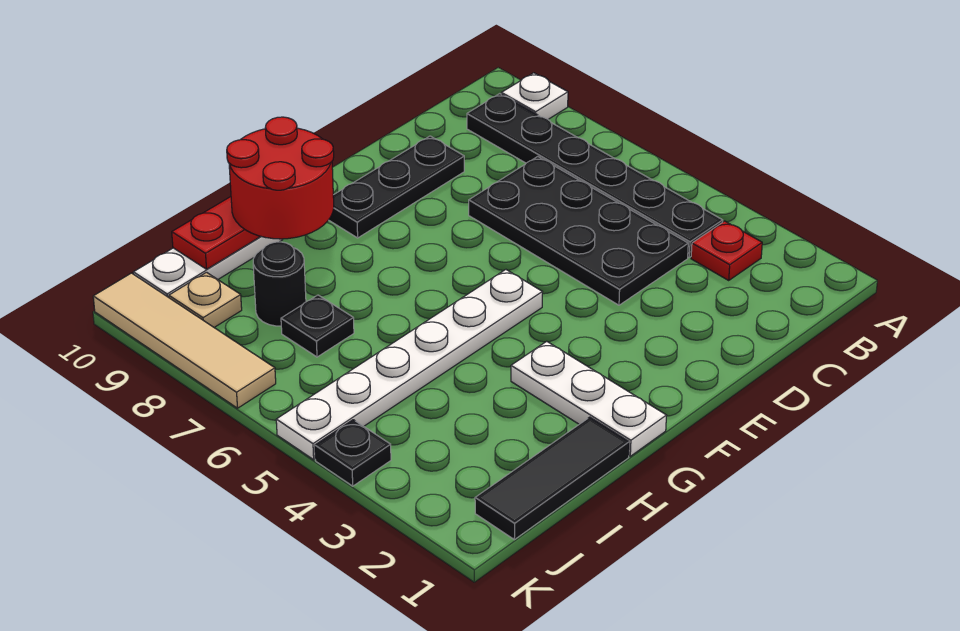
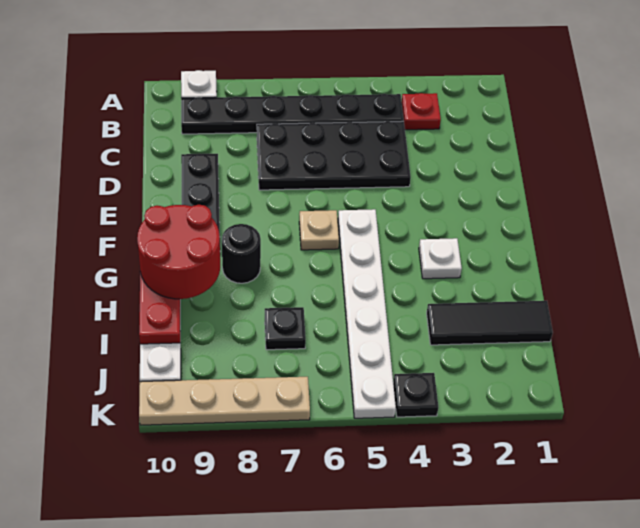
white 1x3 plate [511,341,667,456] -> white 1x1 plate [419,238,462,279]
black 1x3 tile [475,417,629,540] -> black 1x3 tile turned to [427,301,553,345]
black 1x1 round brick [253,242,306,326] -> black 1x1 round brick moved to [222,224,261,283]
tan 1x1 plate [169,272,242,327] -> tan 1x1 plate moved to [299,210,339,250]
tan 1x4 tile [93,273,276,408] -> tan 1x4 plate [139,377,310,425]

